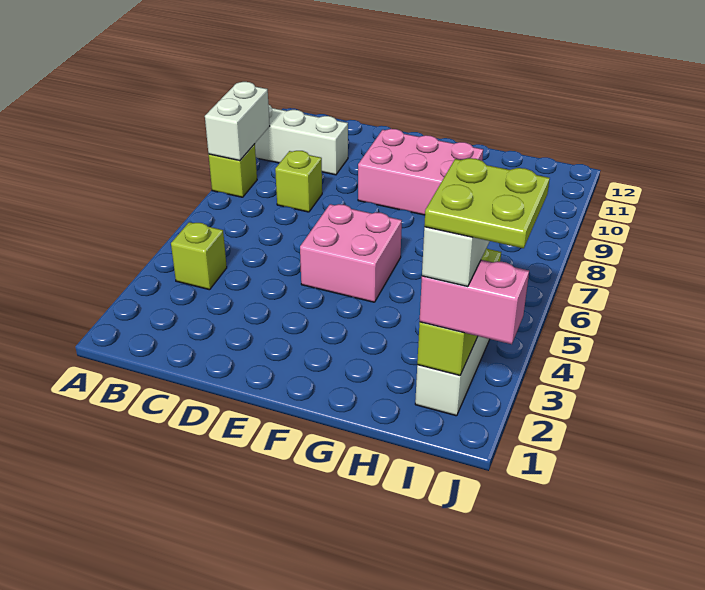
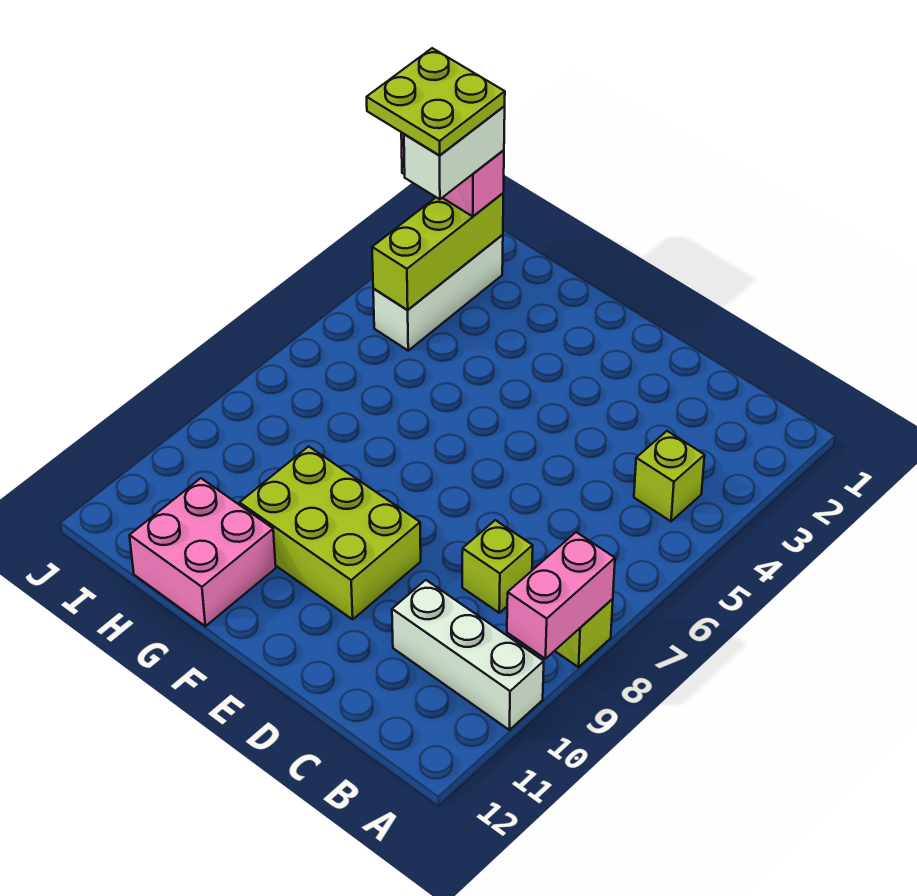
white 1x2 brick [205,82,270,161] -> pink 1x2 brick [507,532,615,659]
pink 2x2 brick [300,204,402,302] -> pink 2x2 brick moved to [129,478,276,626]
pink 2x3 brick [358,129,483,215] -> lime 2x3 brick [240,446,421,619]

